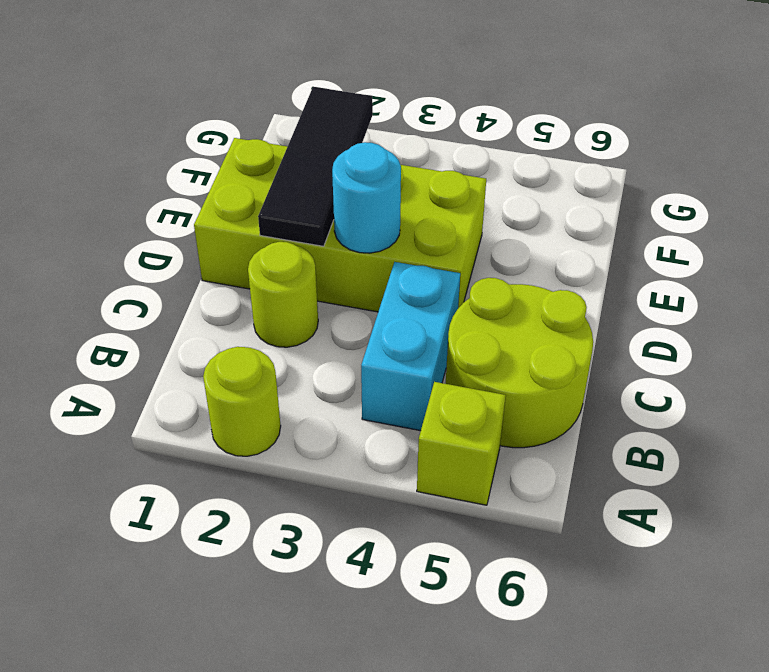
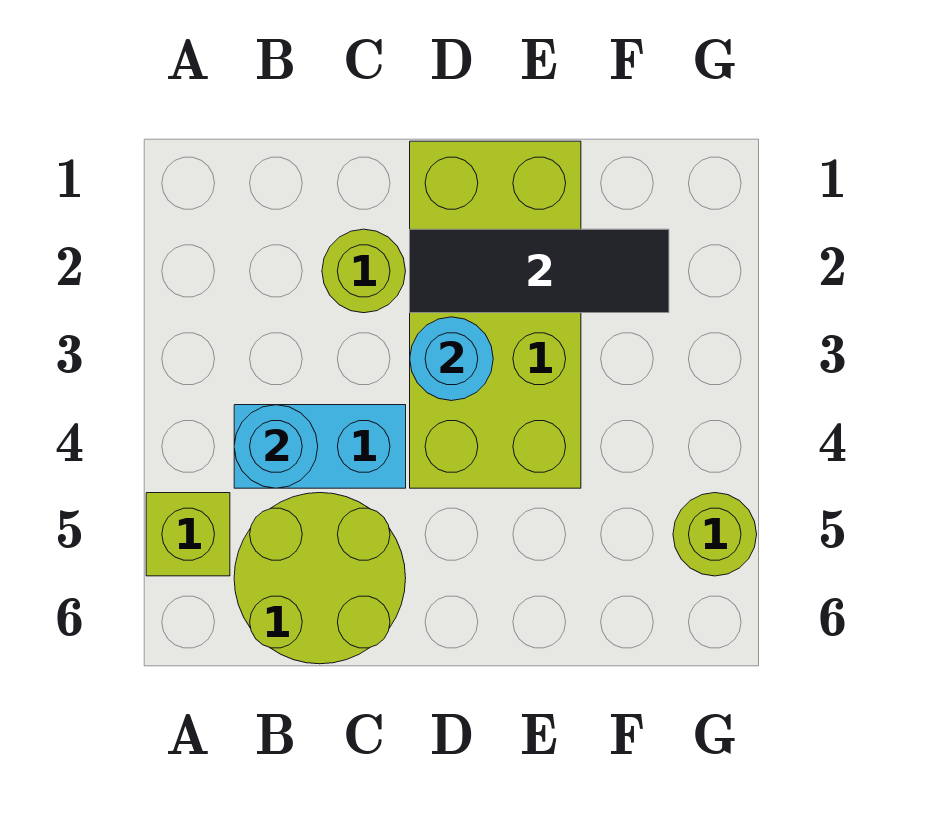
lime 1x1 round brick [203,347,281,456] -> lime 1x1 round brick moved to [673,493,757,576]
none -> cyan 1x1 round brick [234,405,318,488]

